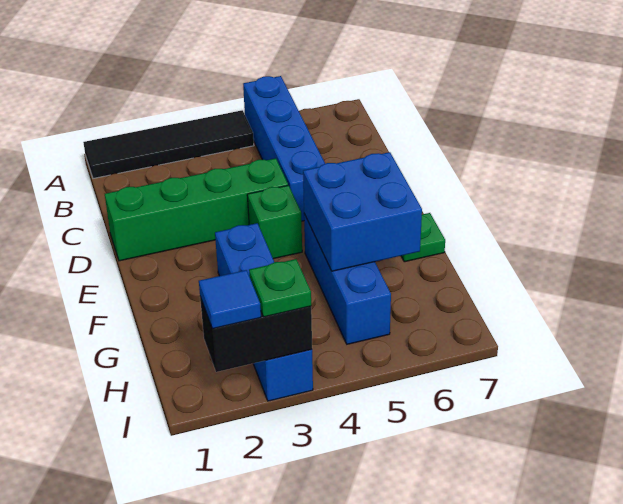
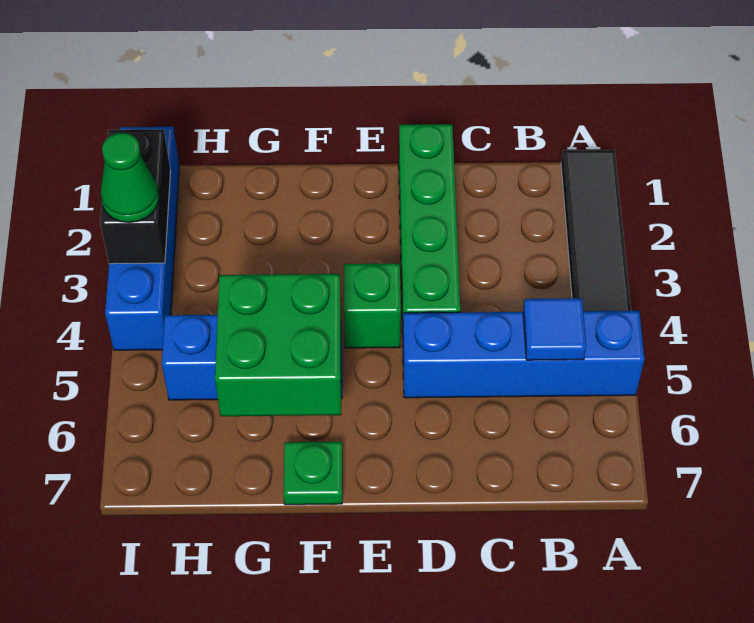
blue 1x4 brick [215,223,313,401] -> blue 1x4 brick turned to [105,127,179,350]
blue 2x2 brick [303,152,422,271] -> green 2x2 brick [215,274,341,416]
blue 1x1 tile [199,270,261,329] -> blue 1x1 tile moved to [523,298,586,360]
green 1x1 plate [249,259,311,317] -> green 1x1 cone [100,133,159,223]

